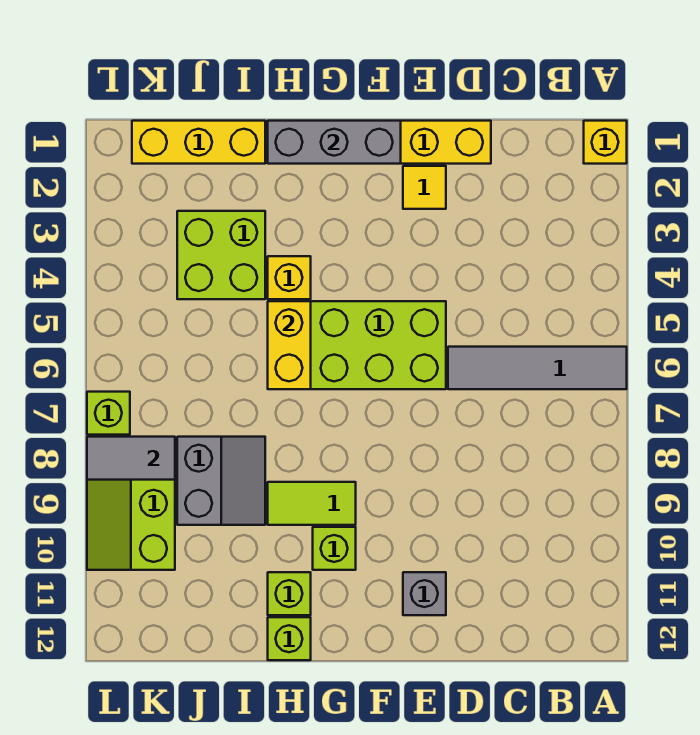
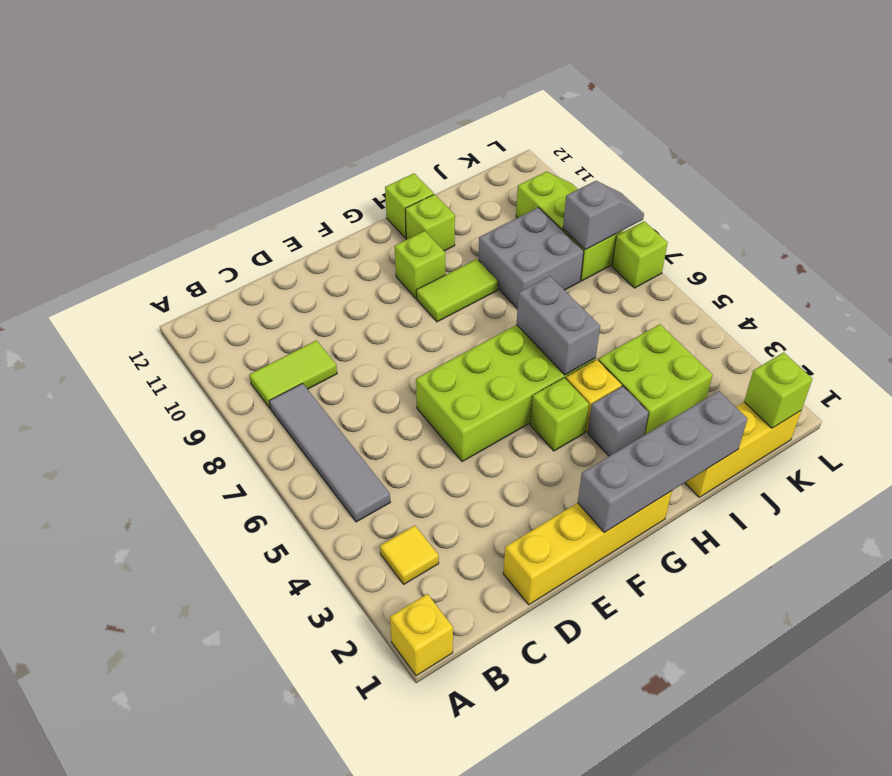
grey 1x4 tile [448,347,627,389] -> grey 1x4 tile turned to [269,383,390,522]
none -> lime 1x2 tile [249,340,337,409]
yellow 1x1 tile [403,166,446,209] -> yellow 1x1 tile moved to [380,525,439,584]
grey 1x1 brick [403,572,446,615] -> grey 1x1 brick moved to [588,386,649,456]
grey 1x3 brick [268,121,401,164] -> grey 1x4 brick [578,391,748,533]
none -> lime 1x1 brick [530,378,589,451]
yellow 1x2 brick [268,301,311,389] -> grey 1x2 brick [516,276,600,375]
grey 2x2 slope [177,437,265,525] -> grey 2x2 brick [479,208,584,309]
none -> lime 1x1 brick [744,352,812,428]
grey 1x2 tile [87,437,175,480] -> grey 1x2 slope [563,181,644,250]

